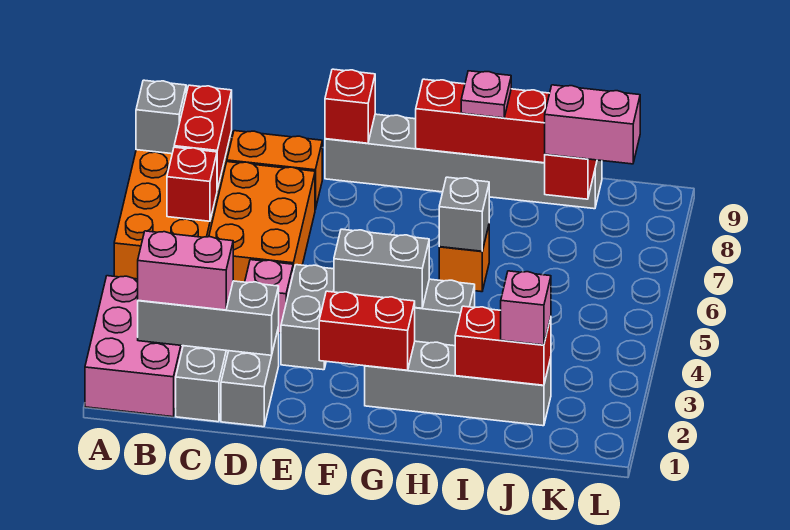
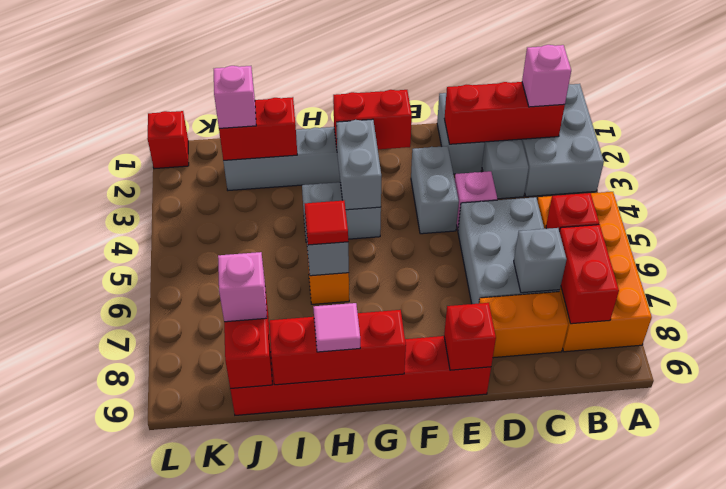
pink 2x3 brick [85,276,183,417] -> grey 2x3 brick [522,84,604,197]
grey 1x1 brick [136,80,186,154] -> grey 1x1 brick moved to [514,228,567,293]
grey 1x3 brick [138,281,279,355] -> red 1x3 brick [444,82,565,144]
pink 1x2 brick [138,231,233,310] -> pink 1x1 brick [522,45,571,107]
orange 2x3 brick [209,162,315,282] -> grey 2x3 brick [458,197,560,304]
grey 1x6 brick [325,114,602,209] -> red 1x6 brick [230,336,491,415]
grey 1x2 brick [334,229,429,308] -> grey 1x2 brick turned to [336,119,381,210]
none -> red 1x1 tile [305,200,348,245]
pink 1x1 plate [461,71,511,118] -> pink 1x1 tile [313,303,360,352]
pink 1x2 brick [545,85,640,164] -> pink 1x1 brick [218,252,267,322]
none -> red 1x1 brick [147,111,189,169]

